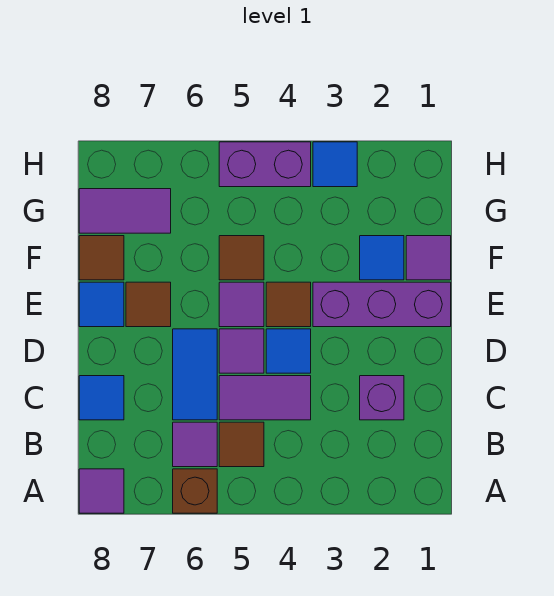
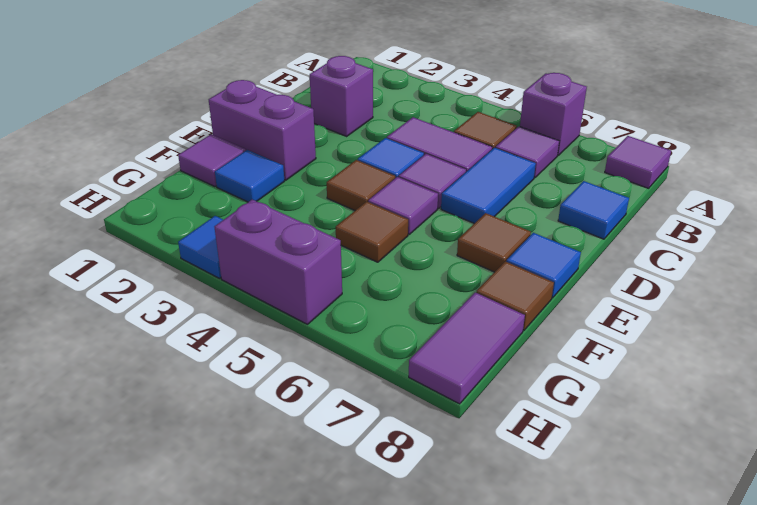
brown 1x1 brick [173,469,217,513] -> purple 1x1 brick [520,73,587,155]
purple 1x3 brick [313,282,451,327] -> purple 1x2 brick [209,80,316,180]
purple 1x2 tile [79,189,171,233] -> purple 1x2 tile turned to [409,292,525,404]

